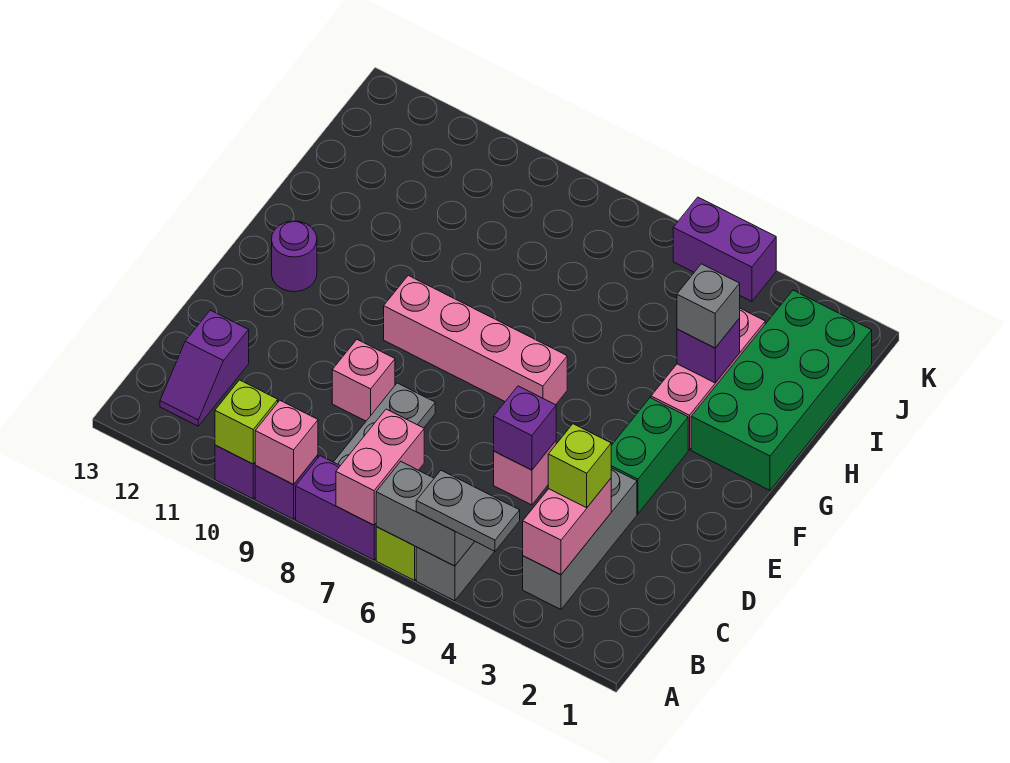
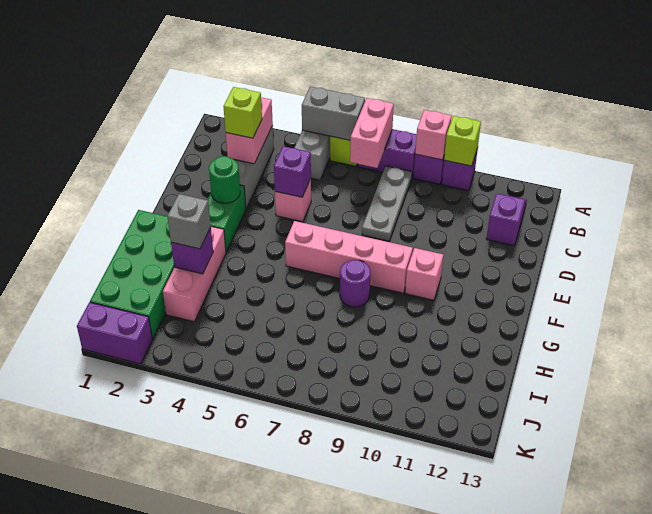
grey 1x2 plate [416,470,520,551] -> none
pink 1x1 brick [332,340,395,421] -> pink 1x1 brick moved to [405,248,443,300]
none -> green 1x1 round brick [209,156,240,203]
purple 1x1 round brick [272,221,317,292] -> purple 1x1 round brick moved to [340,260,371,307]
purple 1x2 brick [673,197,776,301] -> purple 1x2 brick moved to [77,302,152,364]

